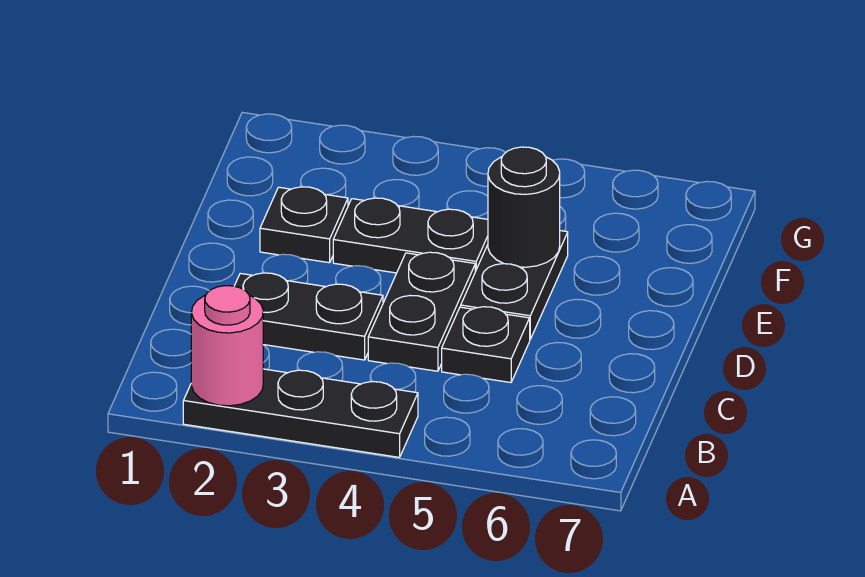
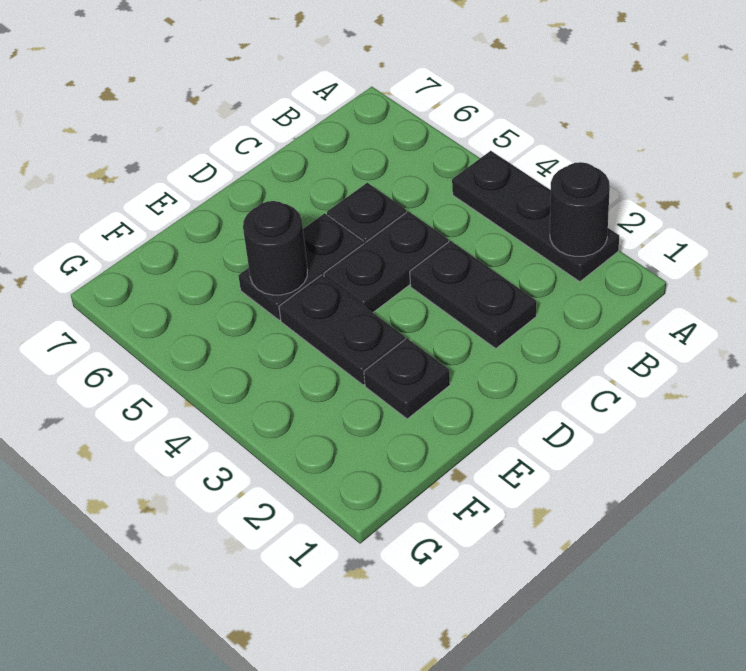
pink 1x1 round brick [191,286,263,406] -> black 1x1 round brick [550,162,610,256]

